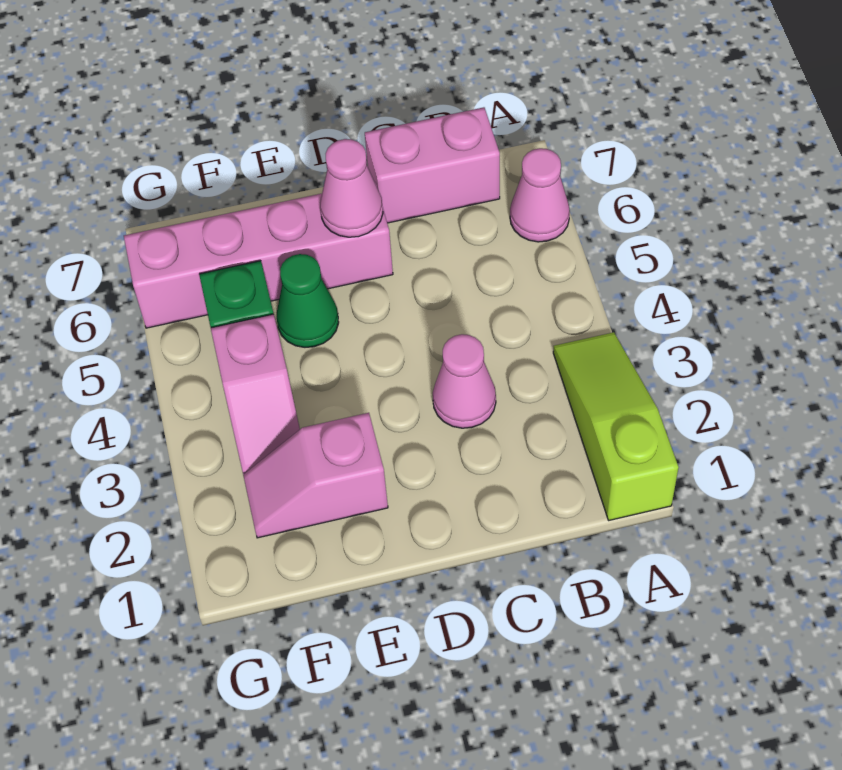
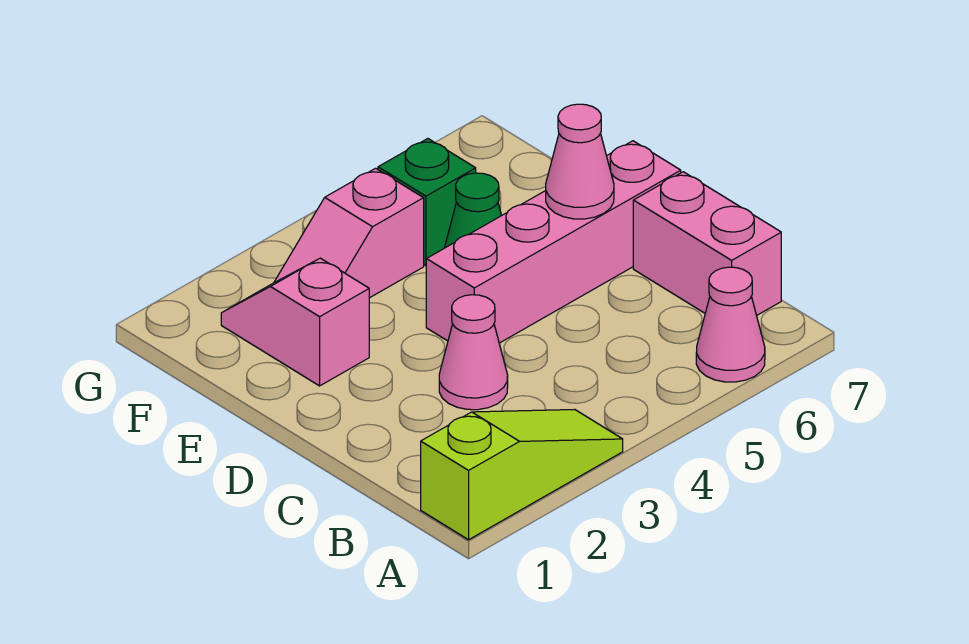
pink 1x4 brick [124,182,393,328] -> pink 1x4 brick turned to [426,141,681,343]

